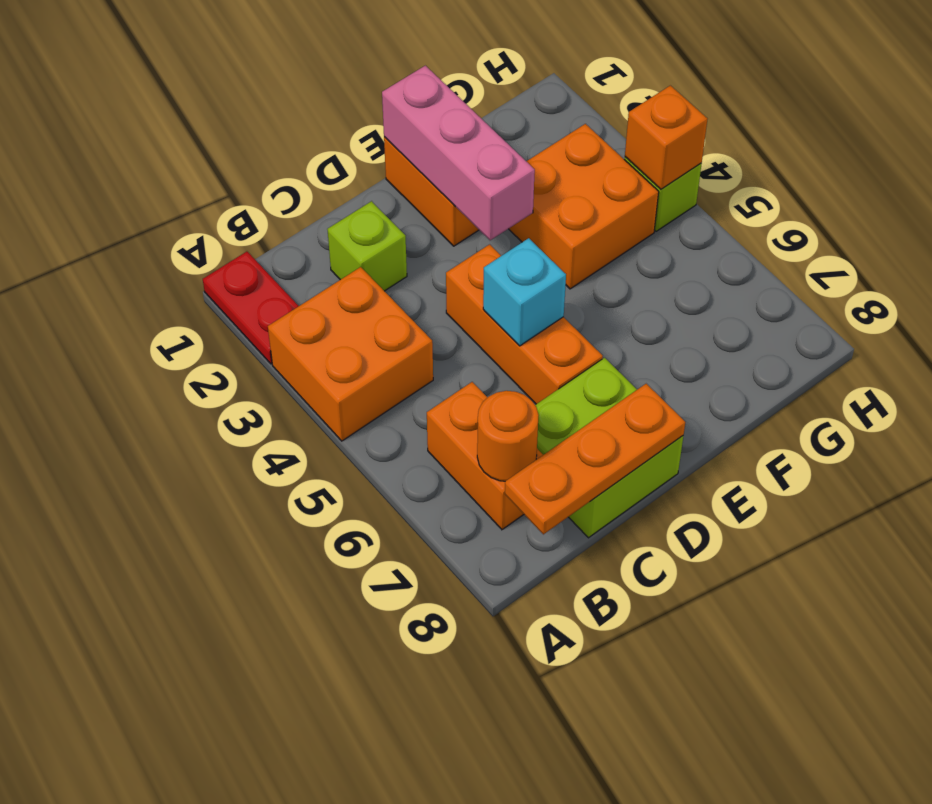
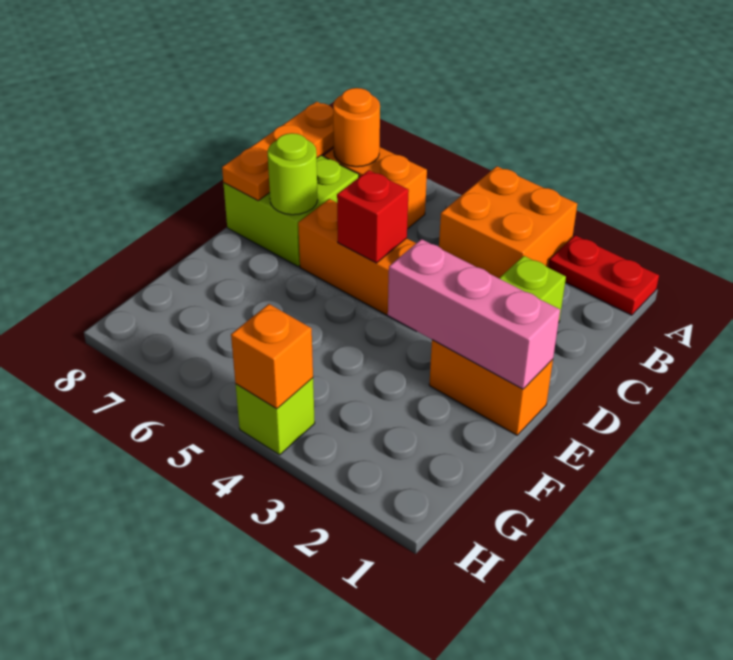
cyan 1x1 brick [483,238,566,346] -> red 1x1 brick [337,170,409,263]
none -> lime 1x1 round brick [267,133,318,215]
orange 2x2 brick [509,124,659,289] -> none

